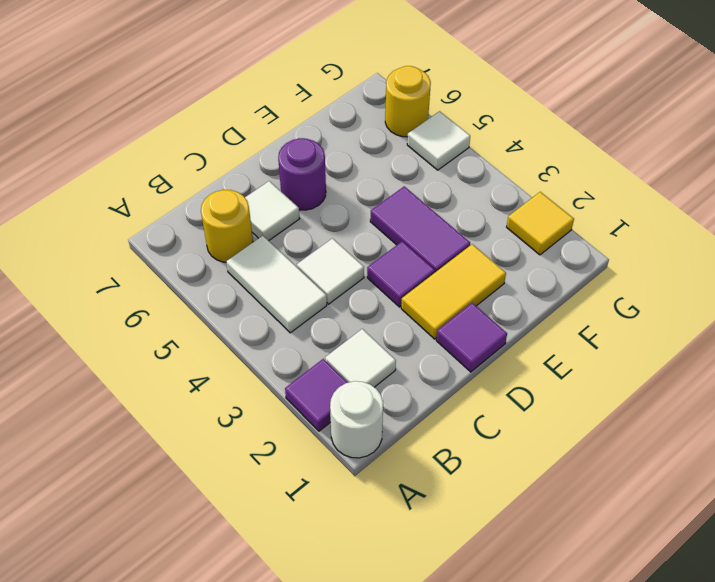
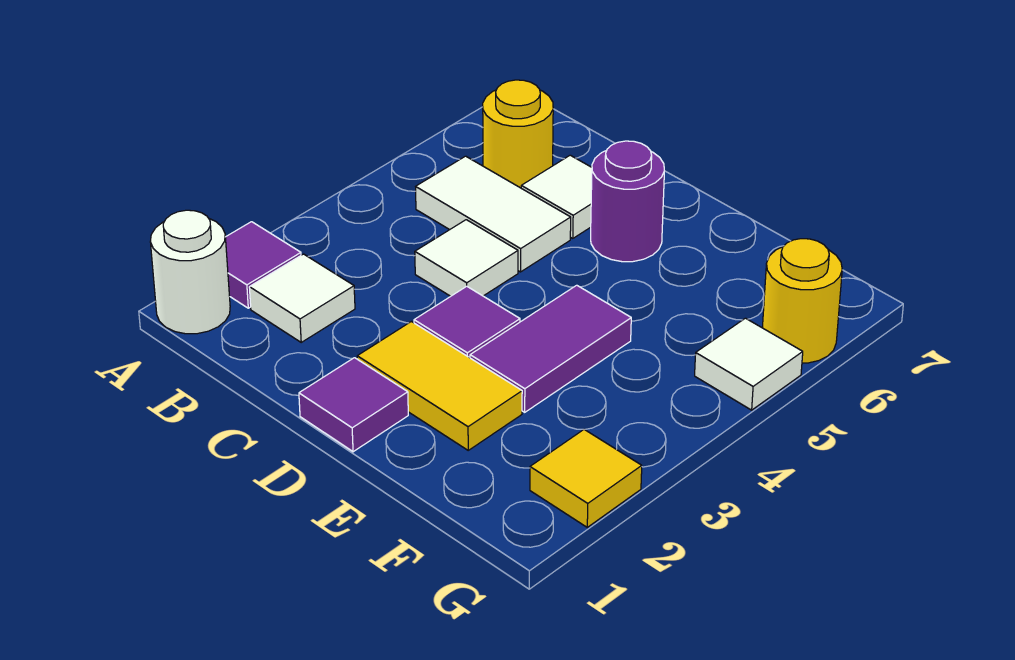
white 1x2 tile [226,236,327,333] -> white 1x2 tile turned to [416,156,571,272]

